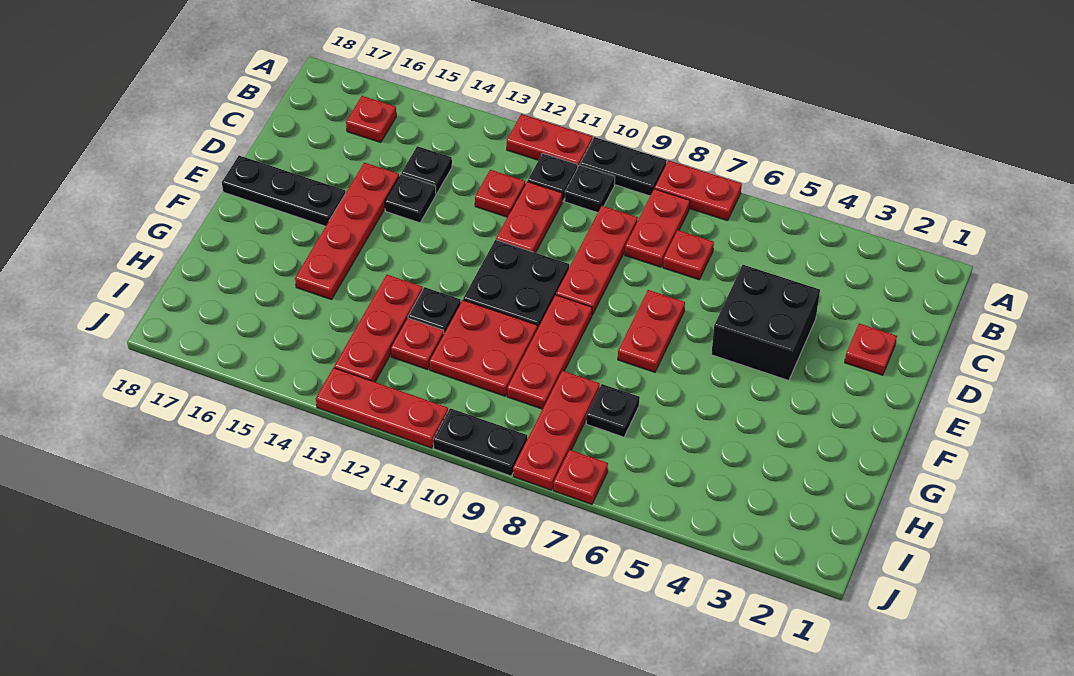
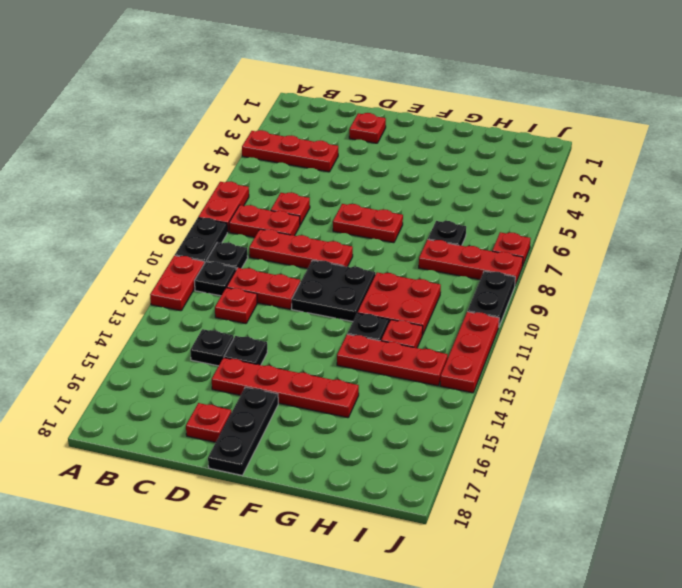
red 1x1 plate [346,96,396,143] -> red 1x1 plate moved to [186,403,231,442]
black 2x2 brick [711,265,820,381] -> none
red 1x3 plate [507,295,592,409] -> red 1x3 plate moved to [242,130,338,172]

